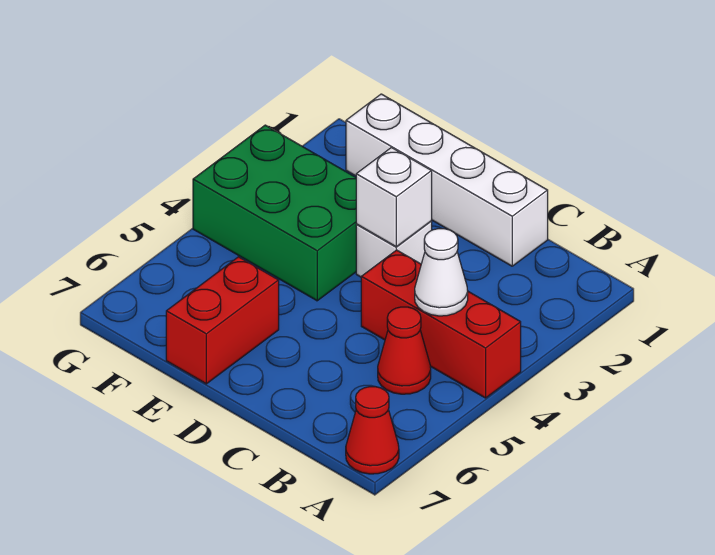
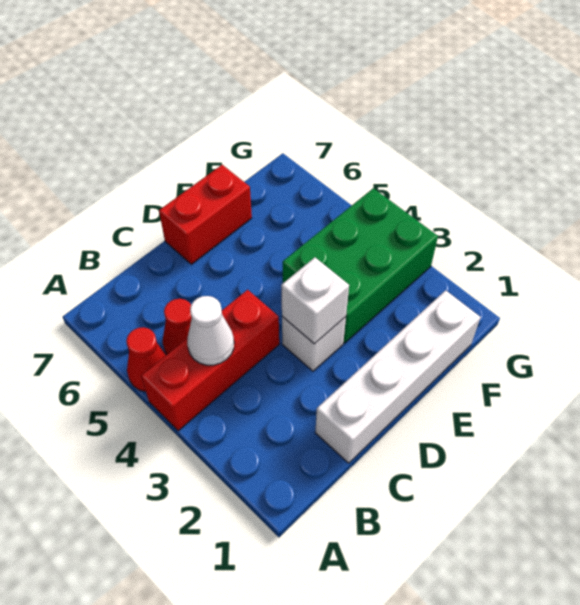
red 1x1 cone [346,387,399,474] -> red 1x1 cone moved to [126,327,166,392]
red 1x2 brick [166,257,279,384] -> red 1x2 brick turned to [159,165,252,264]

